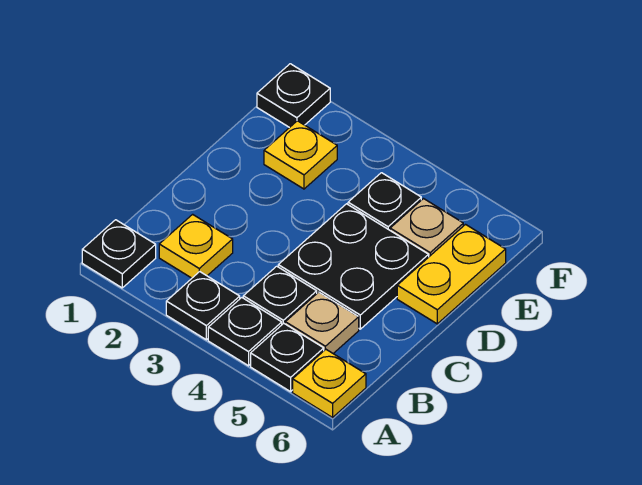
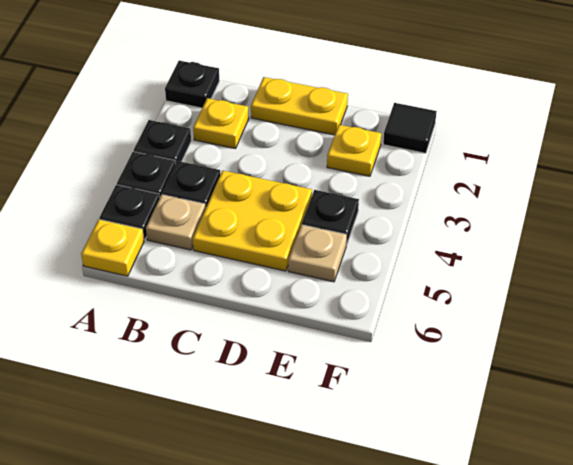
black 2x2 plate [278,204,429,329] -> yellow 2x2 plate [193,171,312,271]
yellow 1x2 plate [397,225,506,324] -> yellow 1x2 plate moved to [251,77,348,135]
black 1x1 plate [257,64,330,128] -> black 1x1 tile [383,103,437,153]

